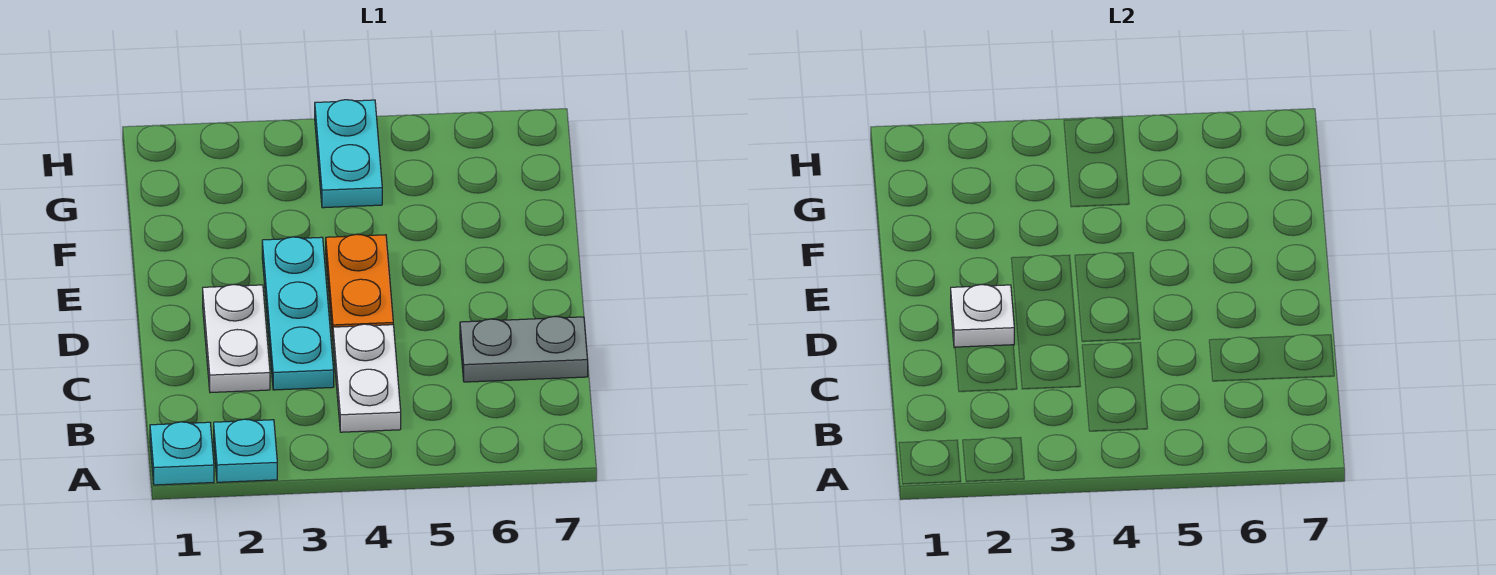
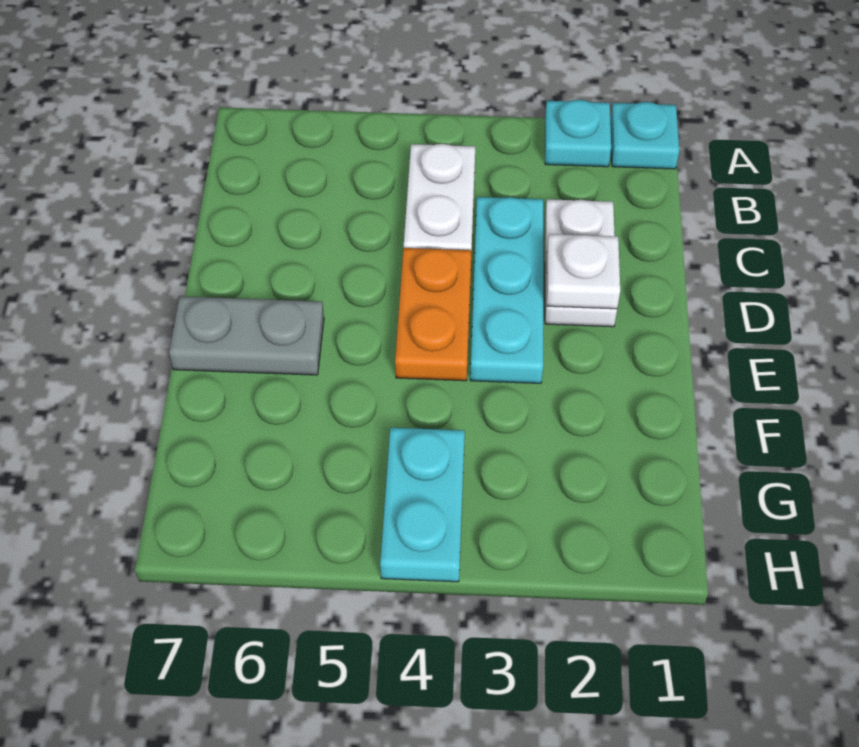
grey 1x2 plate [460,316,588,382] -> grey 1x2 plate moved to [169,296,324,375]

